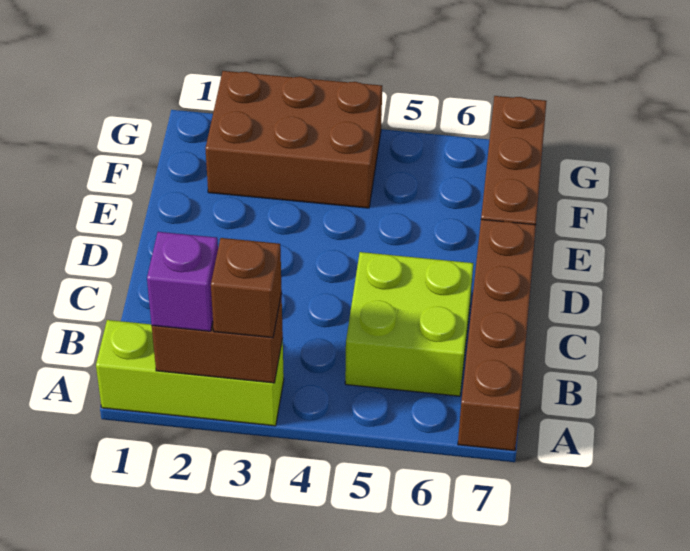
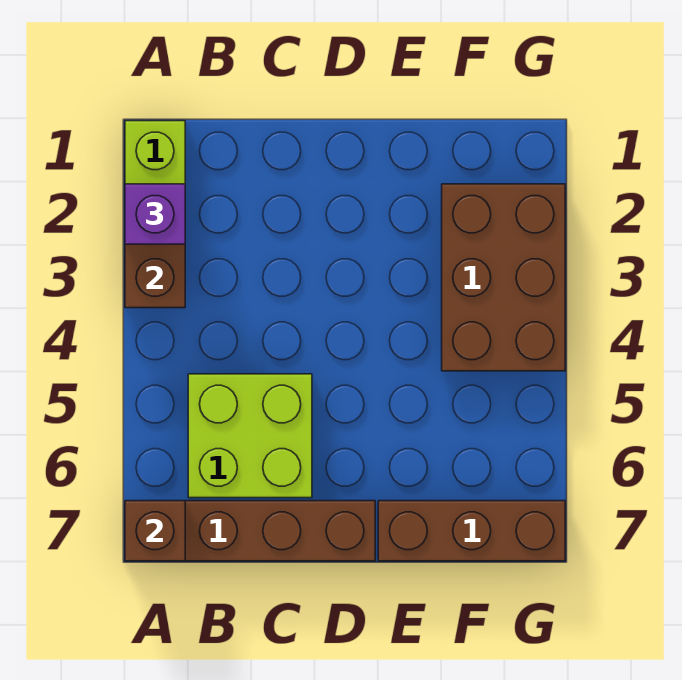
brown 1x1 brick [211,238,282,338] -> brown 1x1 brick moved to [125,501,185,561]

